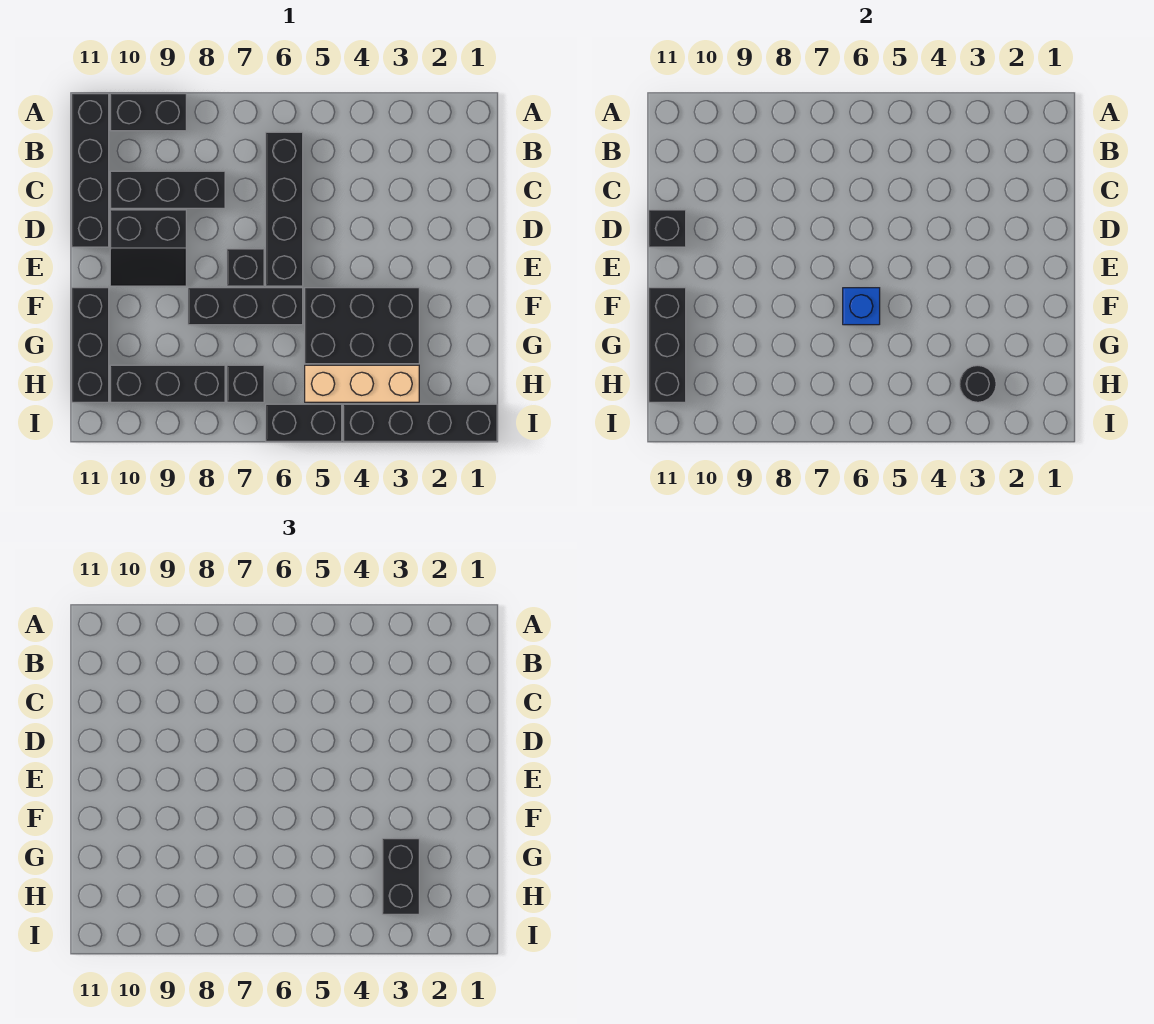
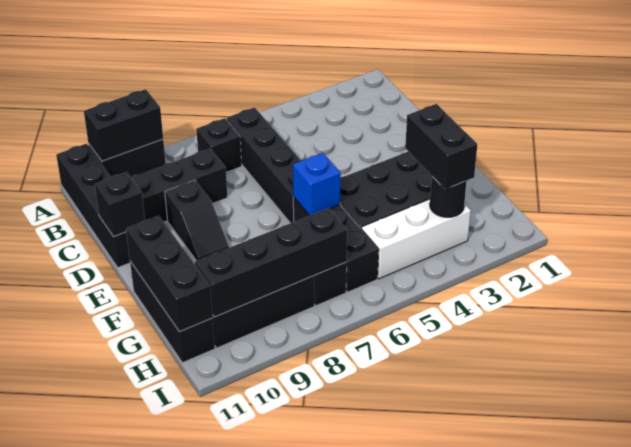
black 2x2 slope [110,210,186,286] -> black 1x2 slope [165,180,229,261]
black 1x1 brick [227,249,264,286] -> black 1x1 brick moved to [196,118,242,172]
black 1x3 brick [188,288,303,325] -> black 1x3 brick turned to [293,197,379,292]
tan 1x3 brick [305,365,419,402] -> white 1x3 brick [361,199,471,279]
black 1x4 brick [343,404,497,441] -> black 1x4 brick moved to [195,208,347,317]
black 1x2 brick [266,404,342,441] -> black 1x2 brick moved to [84,89,163,161]

